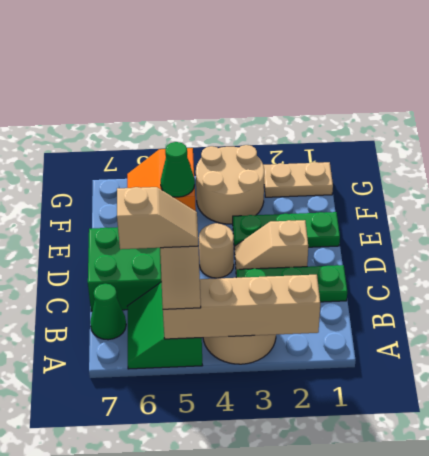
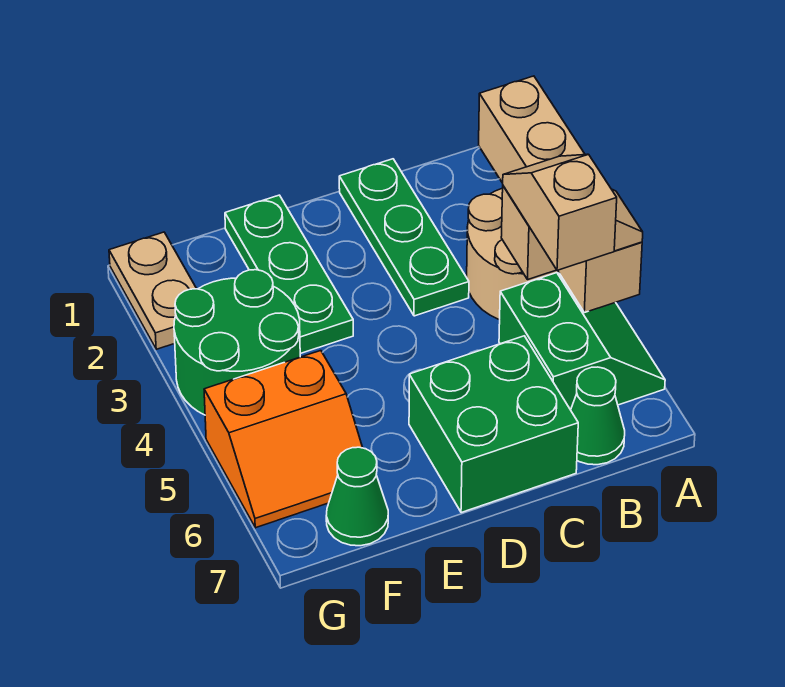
green 2x2 slope [127,282,202,369] -> green 2x2 slope turned to [499,273,665,410]
tan 1x2 slope [235,220,308,269] -> none
tan 1x1 round brick [199,223,234,278] -> none
tan 2x2 round brick [196,145,264,224] -> green 2x2 round brick [174,270,300,415]
green 1x1 cone [161,142,195,197] -> green 1x1 cone moved to [326,447,388,546]

